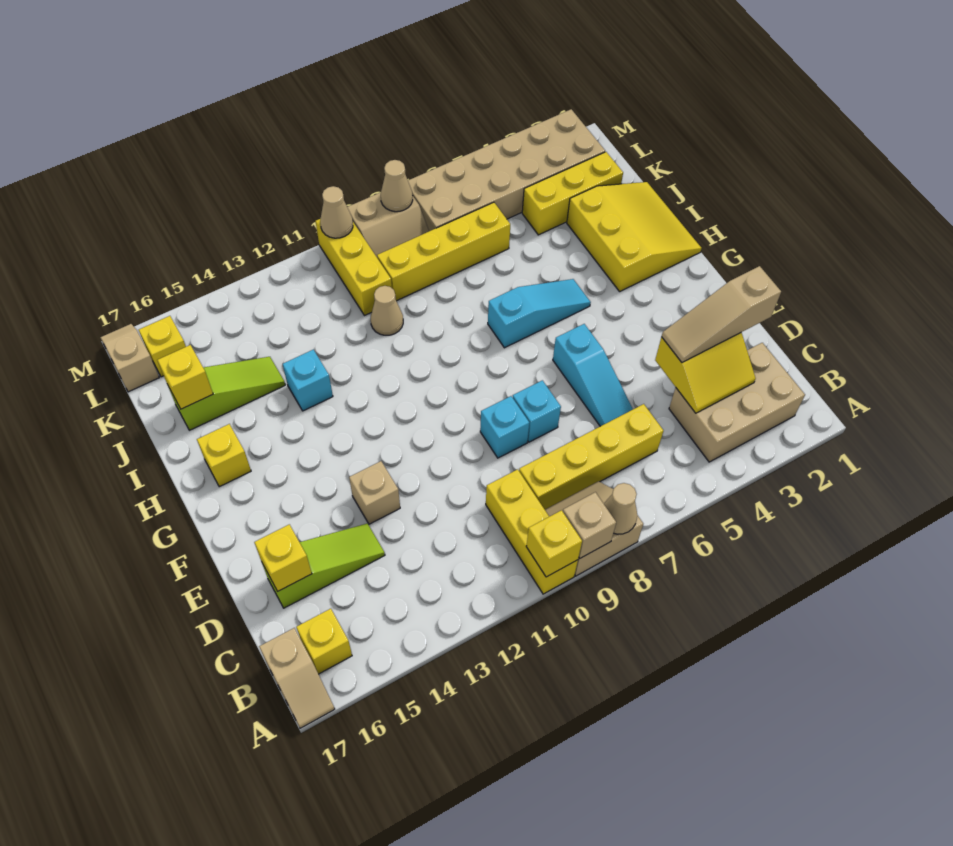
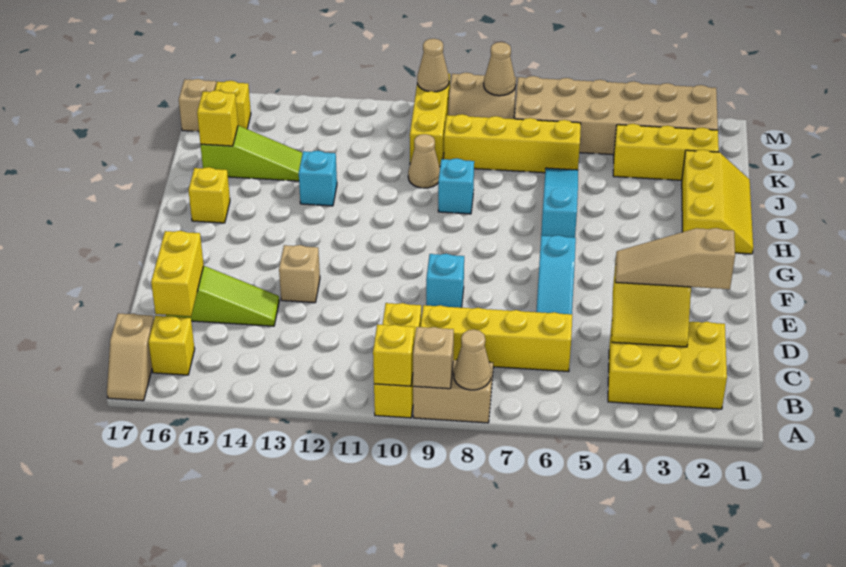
tan 2x3 brick [669,343,805,462] -> yellow 2x3 brick [608,322,727,409]
yellow 1x1 brick [254,524,312,591] -> yellow 1x2 brick [151,231,204,316]
cyan 1x1 brick [513,380,561,442] -> cyan 1x1 brick moved to [438,158,474,214]
yellow 3x3 slope [567,182,702,291] -> yellow 2x3 slope [682,150,753,254]
cyan 1x3 slope [488,279,591,348] -> cyan 1x3 slope turned to [541,168,578,238]

